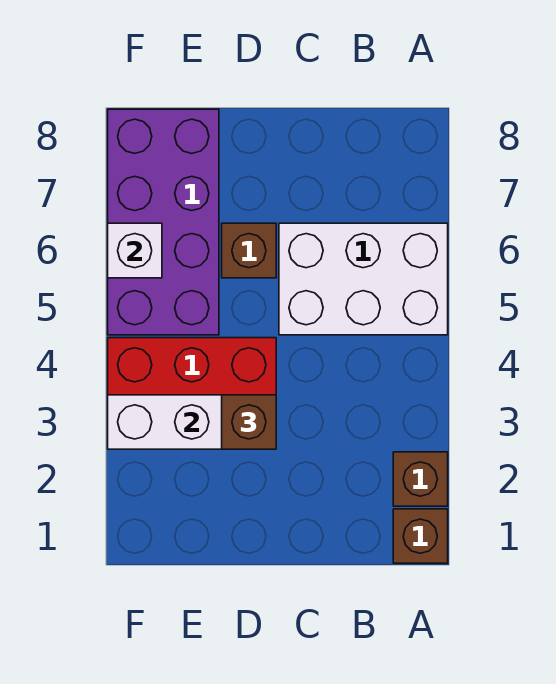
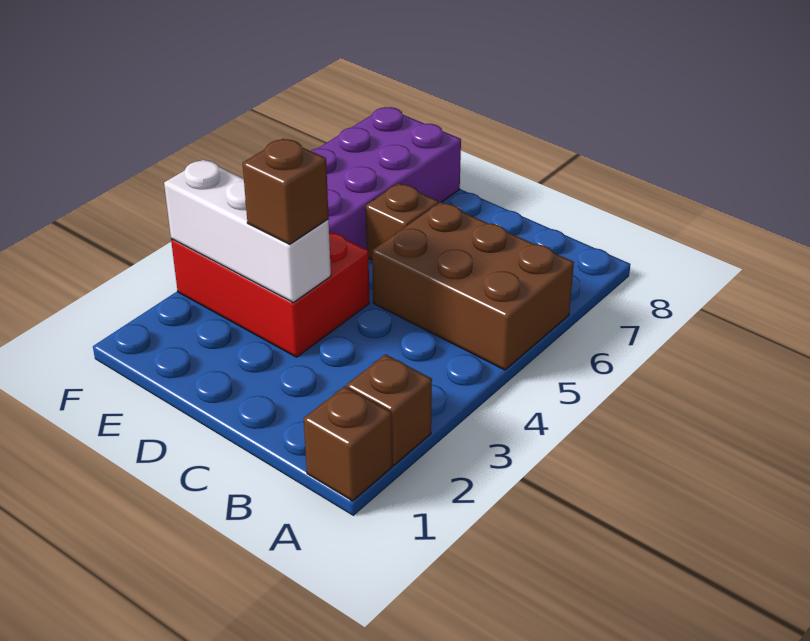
white 2x3 brick [279,223,448,335] -> brown 2x3 brick [372,202,574,370]
white 1x1 brick [108,223,162,278] -> none

